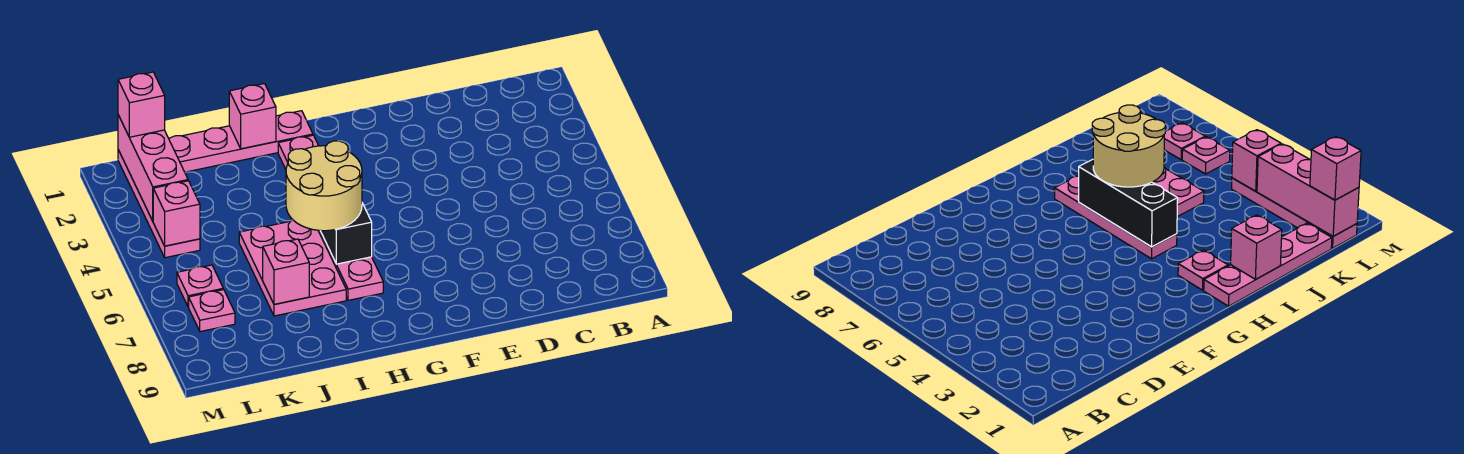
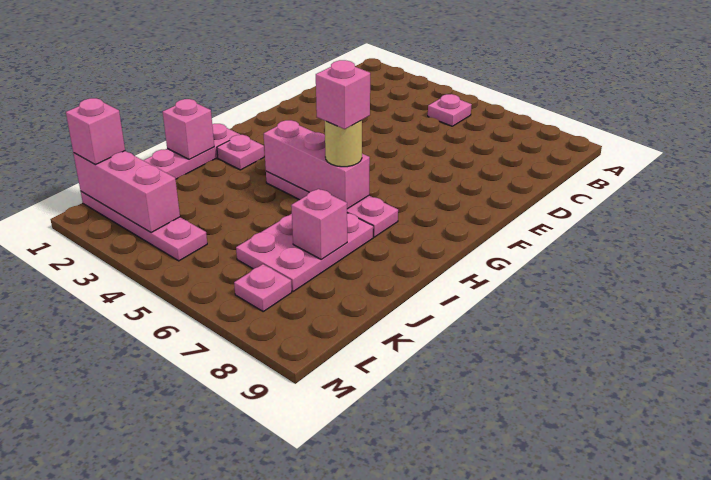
black 1x3 brick [321,203,372,264] -> pink 1x3 brick [264,120,370,209]
tan 2x2 round brick [286,141,362,231] -> tan 1x1 round brick [325,120,362,167]
pink 2x3 plate [239,220,346,316] -> pink 2x3 plate turned to [236,213,373,292]
pink 1x1 brick [153,181,200,246] -> pink 1x1 brick moved to [316,60,370,129]
pink 1x1 plate [177,265,223,307] -> pink 1x1 plate moved to [428,94,472,126]

